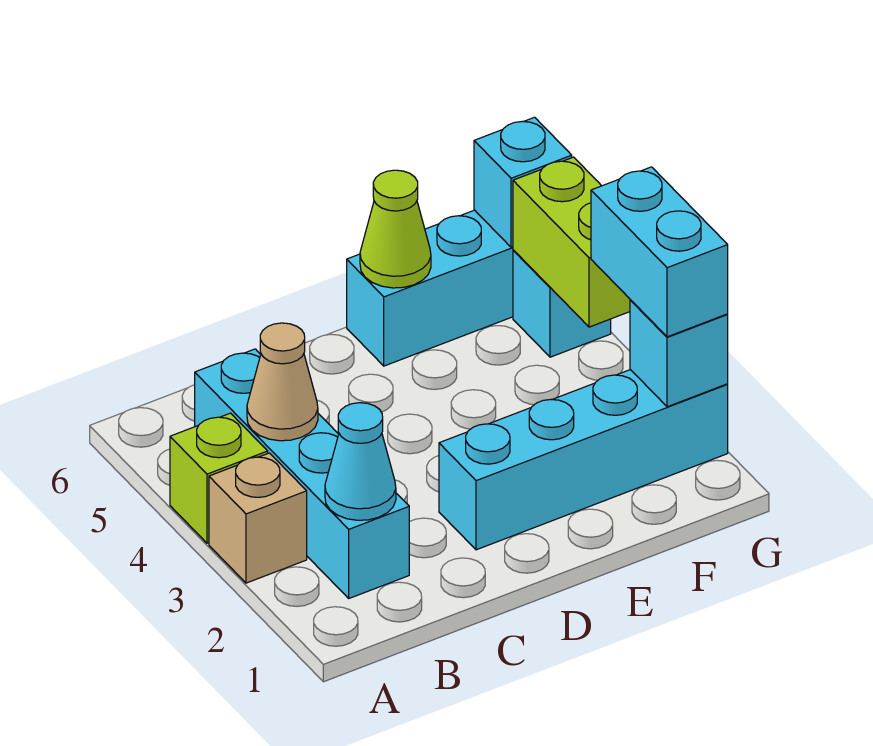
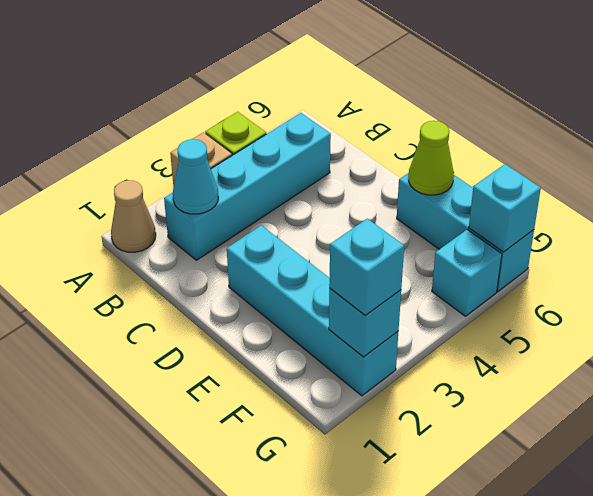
tan 1x1 cone [247,323,318,441] -> tan 1x1 cone moved to [111,180,156,252]
cyan 1x2 brick [591,167,728,337] -> cyan 1x1 brick [329,219,404,316]
lime 1x2 brick [513,157,630,327] -> none

